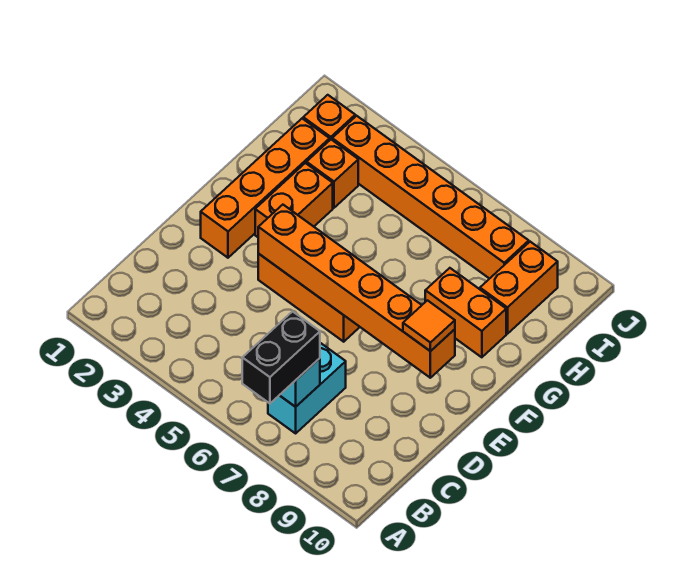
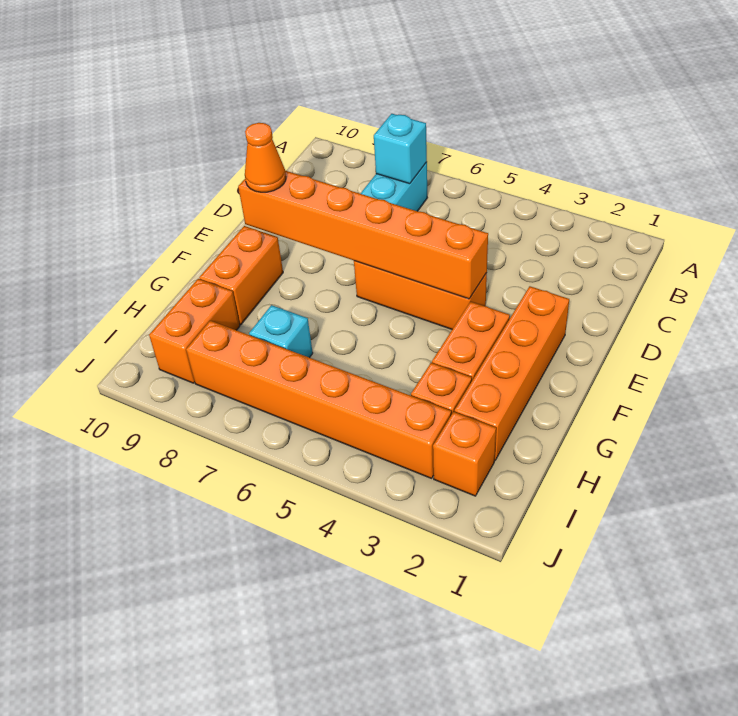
black 1x2 brick [242,311,320,404] -> none
orange 1x1 tile [403,300,455,351] -> orange 1x1 cone [245,123,286,192]
orange 1x2 brick [425,268,506,357] -> orange 1x2 brick turned to [199,226,283,325]
none -> cyan 1x1 brick [249,305,313,358]

